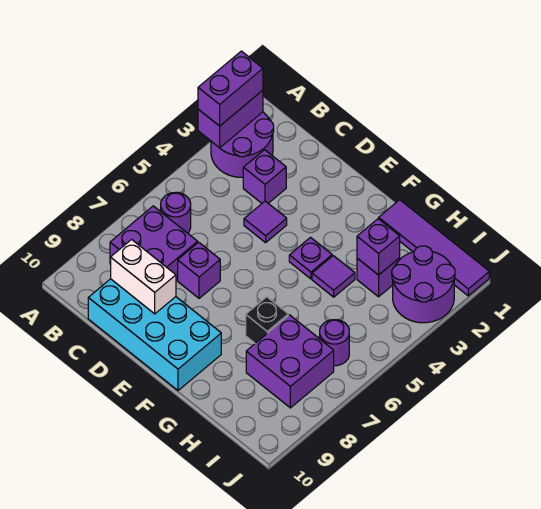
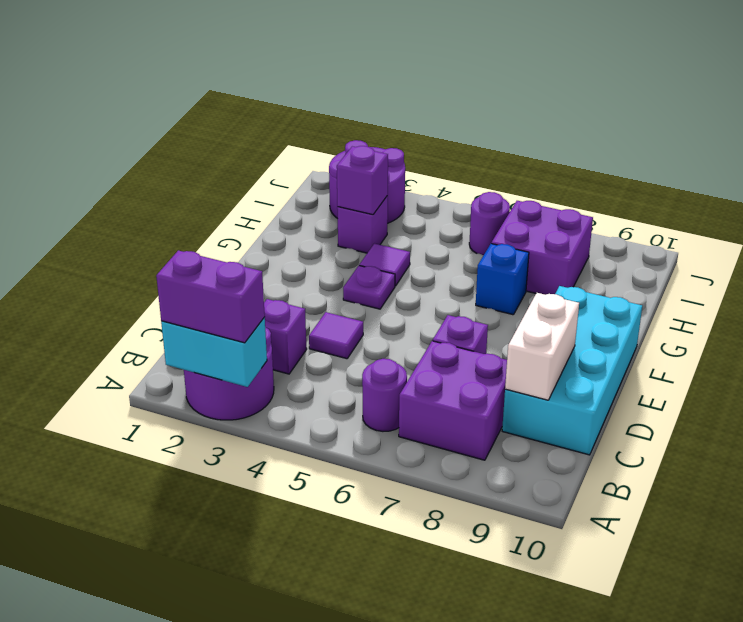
purple 1x2 brick [198,90,263,148] -> cyan 1x2 brick [161,317,267,387]
purple 1x4 tile [379,200,489,296] -> none
black 1x1 brick [246,297,288,343] -> blue 1x1 brick [476,244,529,315]

